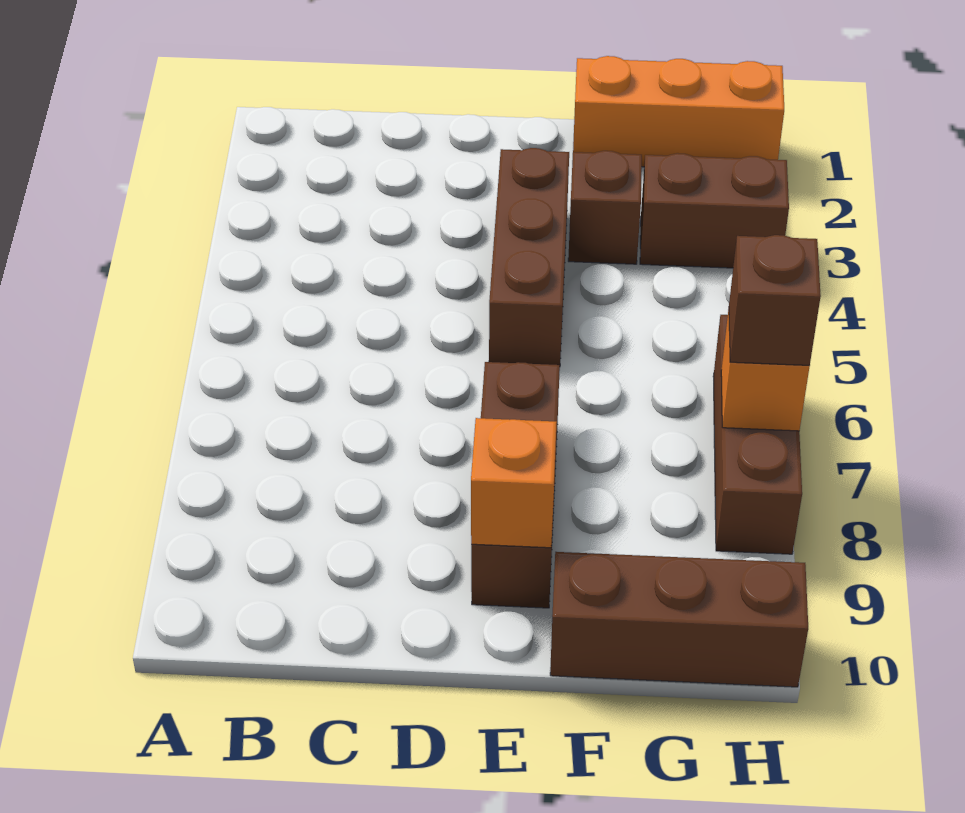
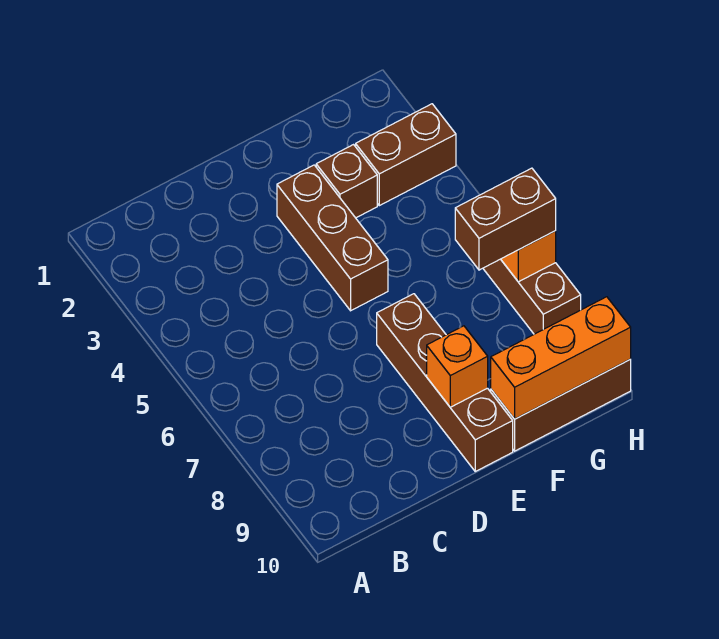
brown 1x3 brick [471,362,560,608] -> brown 1x4 brick [377,294,513,471]
orange 1x3 brick [573,56,784,167] -> orange 1x3 brick moved to [491,297,631,419]
brown 1x1 brick [729,235,821,365] -> brown 1x2 brick [455,168,556,270]

